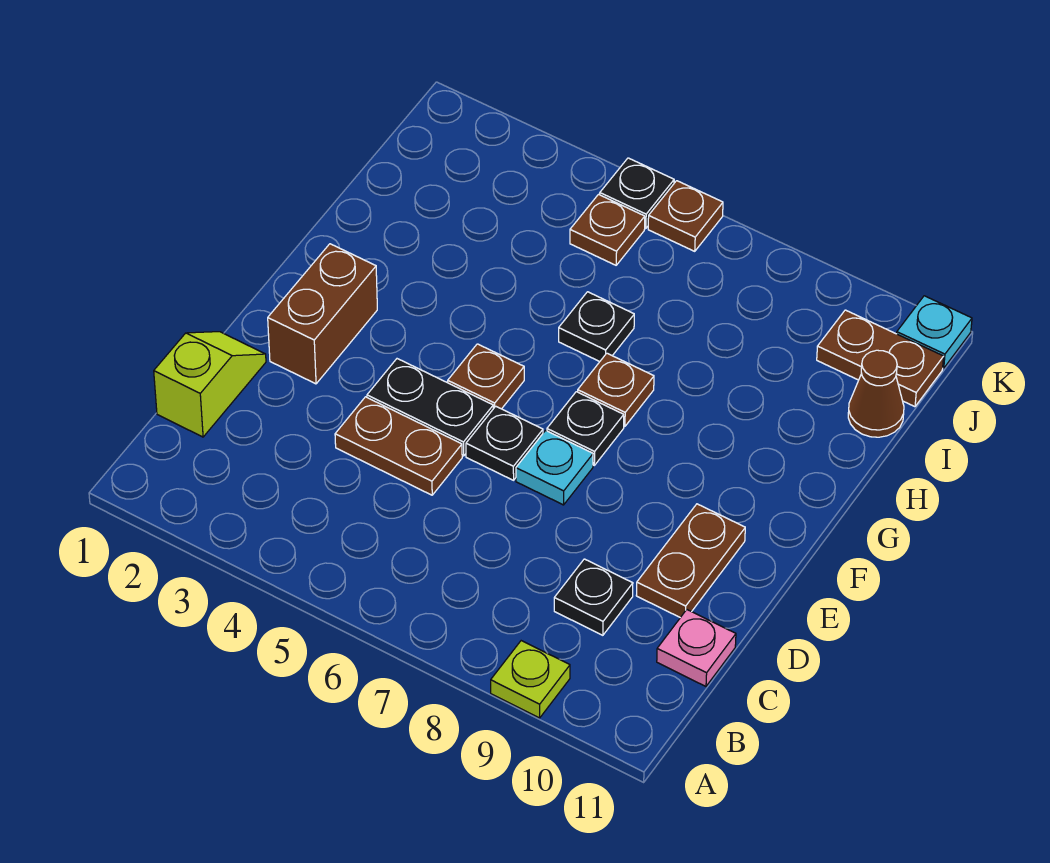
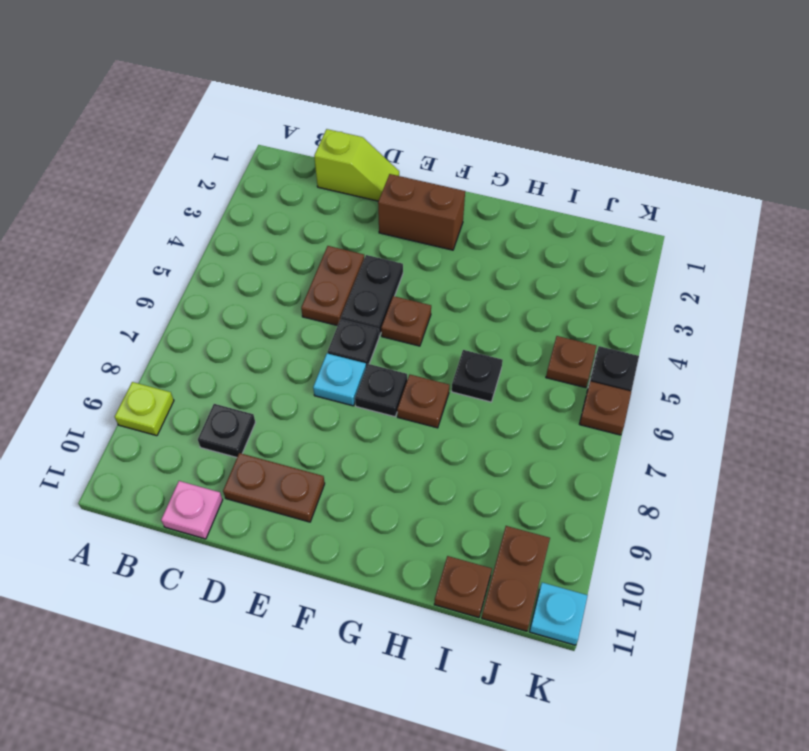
brown 1x1 cone [848,350,904,437] -> brown 1x1 plate [434,556,492,617]

